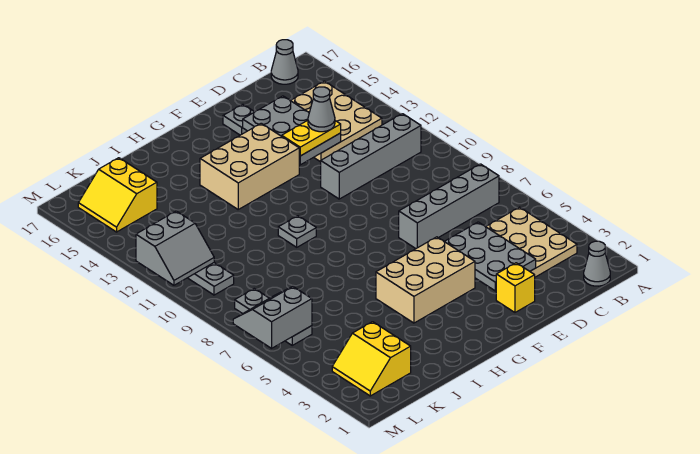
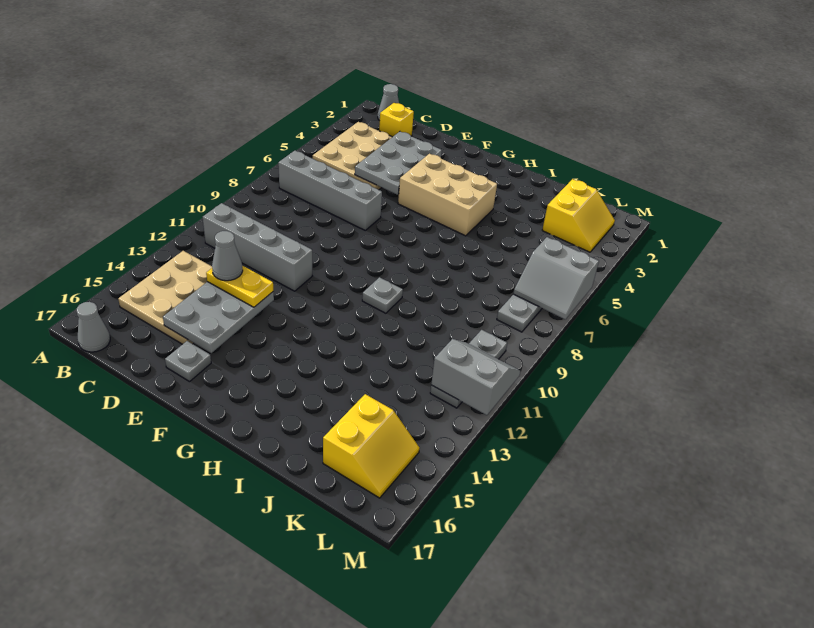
yellow 1x1 brick [496,263,535,312] -> yellow 1x1 brick moved to [379,103,414,137]
tan 2x3 brick [200,123,299,209] -> none

